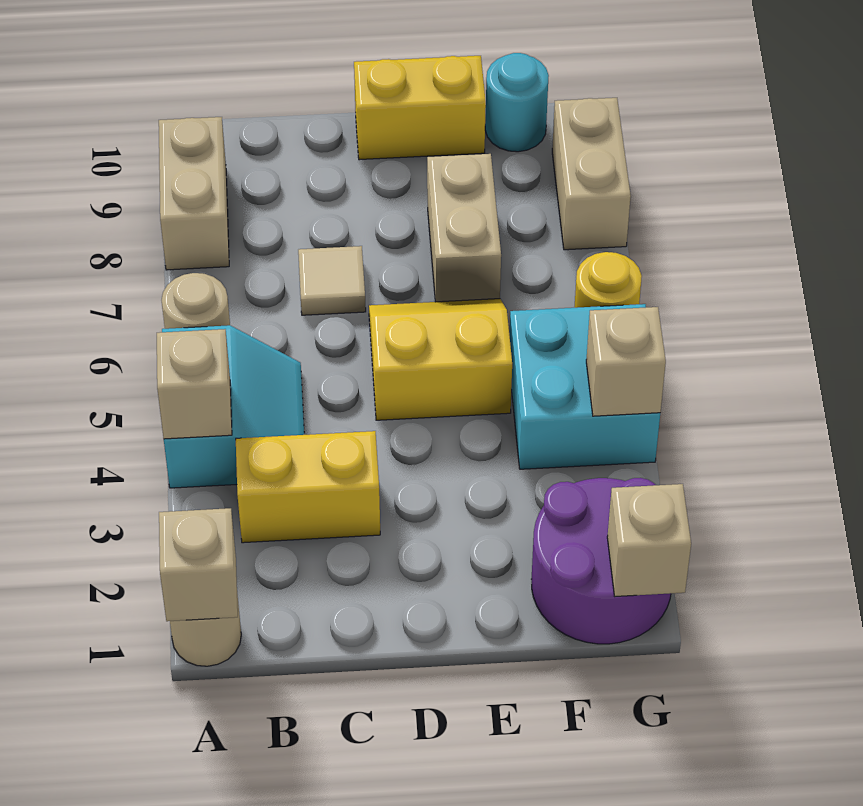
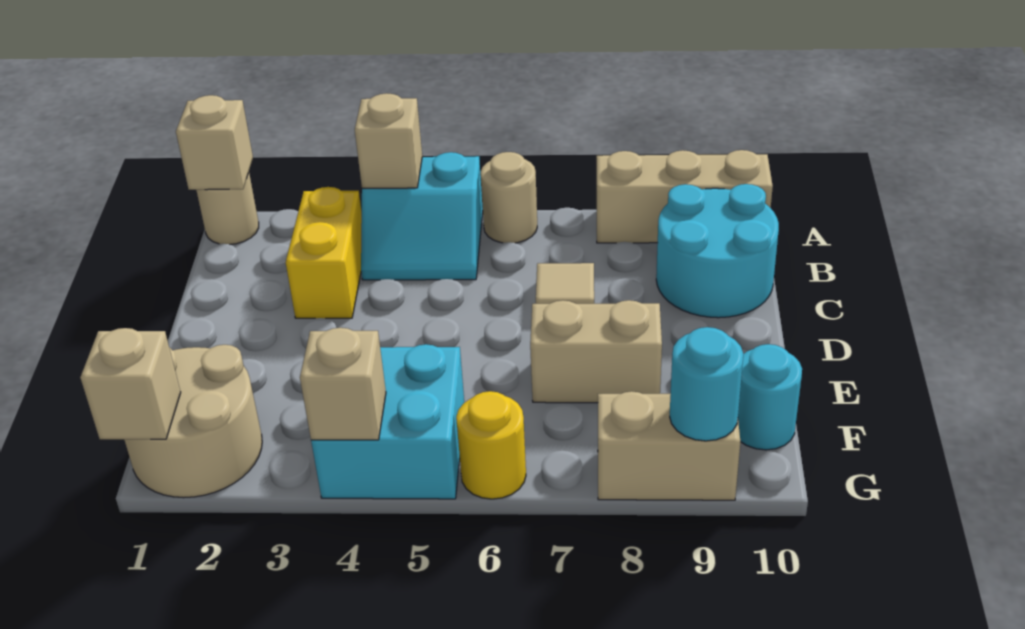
tan 1x2 brick [159,117,229,270] -> tan 1x3 brick [597,150,773,243]
none -> cyan 2x2 round brick [656,184,779,318]
yellow 2x2 slope [369,299,512,420] -> none
yellow 1x2 brick [354,56,486,160] -> none
purple 2x2 round brick [532,478,671,644] -> tan 2x2 round brick [124,345,262,498]
none -> cyan 1x1 round brick [670,327,743,441]

